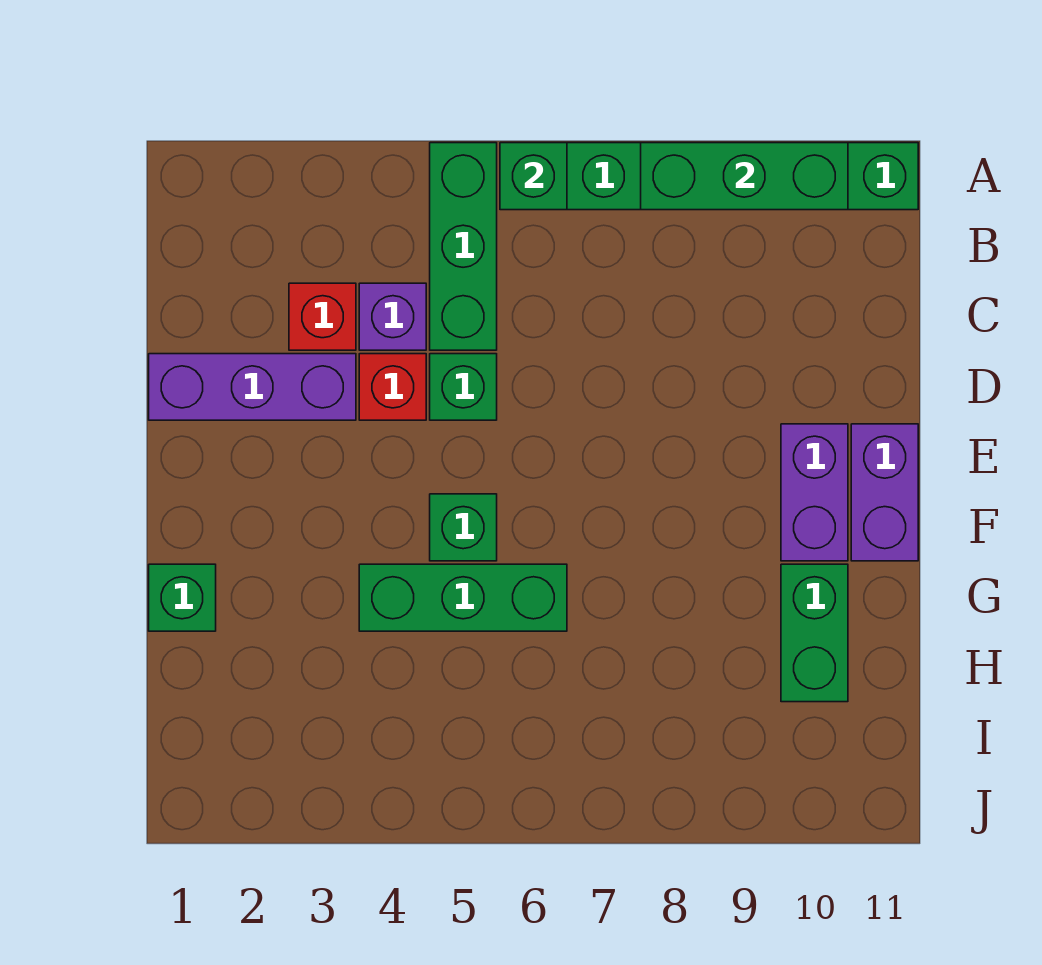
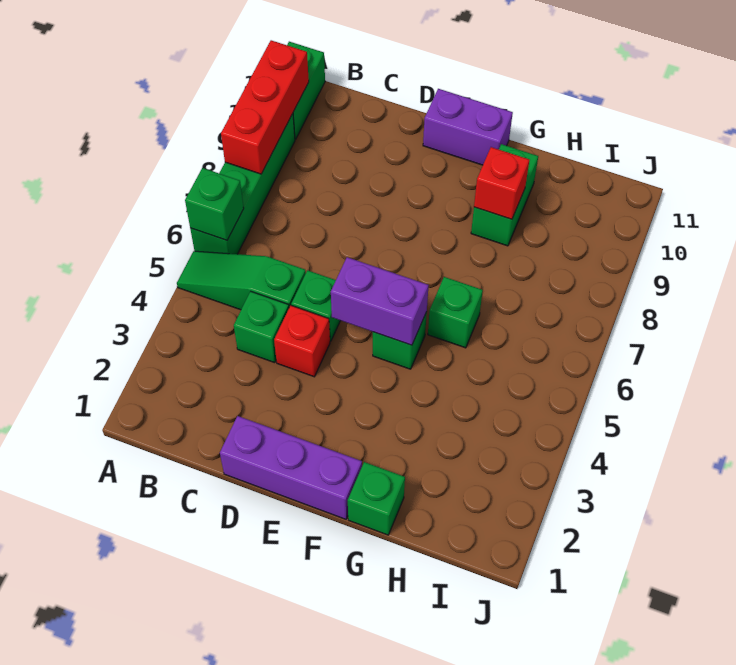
green 1x3 brick [430,143,497,350] -> green 1x3 slope [177,251,306,310]
green 1x3 brick [641,143,848,210] -> red 1x3 brick [221,40,309,174]
red 1x1 brick [289,283,356,350] -> red 1x1 brick moved to [474,147,529,219]
purple 1x1 brick [359,283,426,350] -> green 1x1 brick [234,291,289,363]
purple 1x3 brick [149,354,356,420] -> purple 1x3 brick turned to [220,416,362,519]
purple 1x2 brick [781,424,848,561] -> purple 1x2 brick moved to [331,257,429,345]
green 1x3 brick [359,564,567,631] -> green 1x1 brick [428,277,483,348]
green 1x2 brick [781,564,848,702] -> green 1x2 brick turned to [471,144,538,246]

